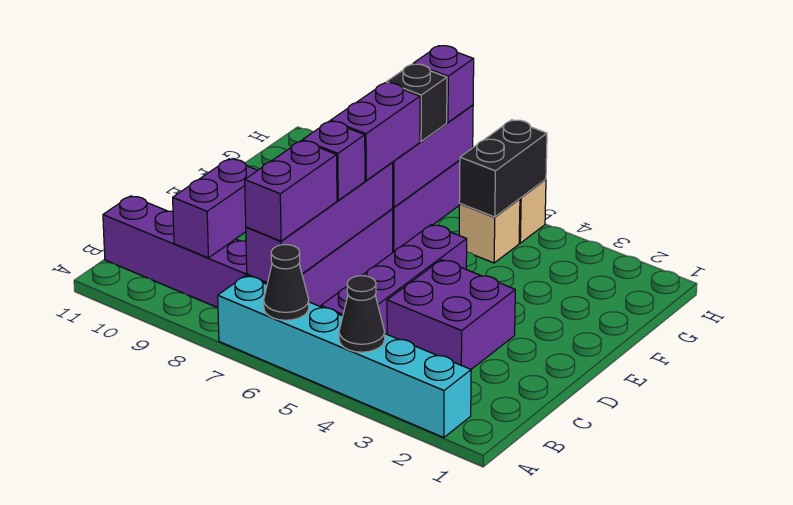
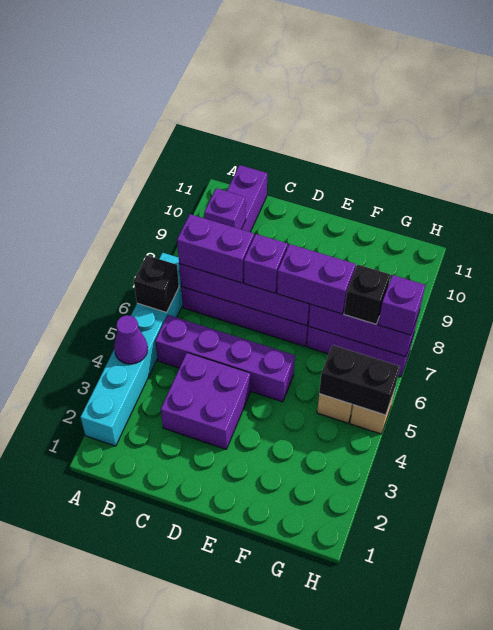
black 1x1 cone [339,276,385,352] -> purple 1x1 cone [114,315,148,364]
black 1x1 cone [264,245,309,320] -> black 1x1 brick [134,255,179,312]
purple 1x2 brick [173,159,258,258] -> purple 1x1 brick [204,188,246,229]

